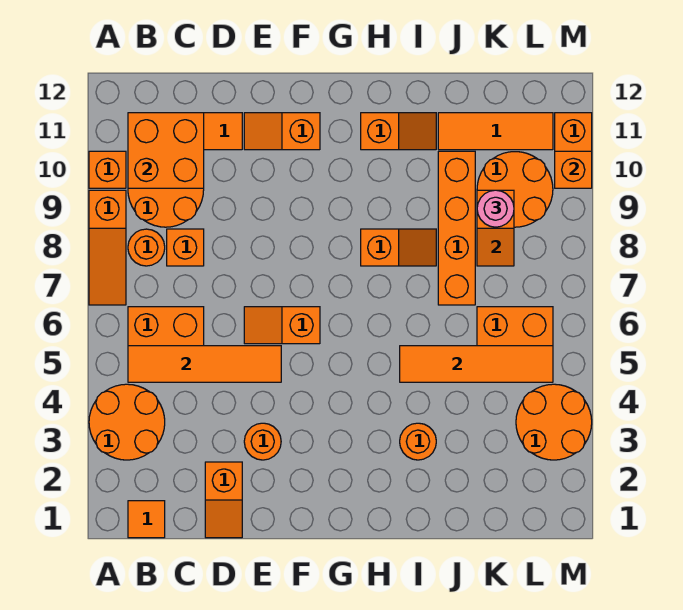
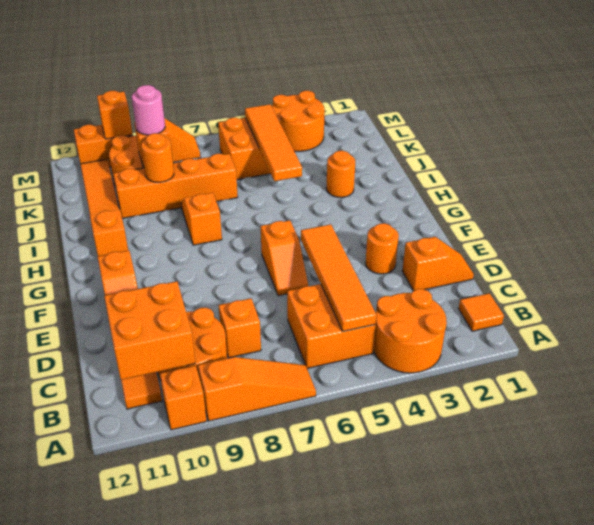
orange 1x1 round brick [128,229,165,266] -> orange 1x1 round brick moved to [141,133,174,182]

